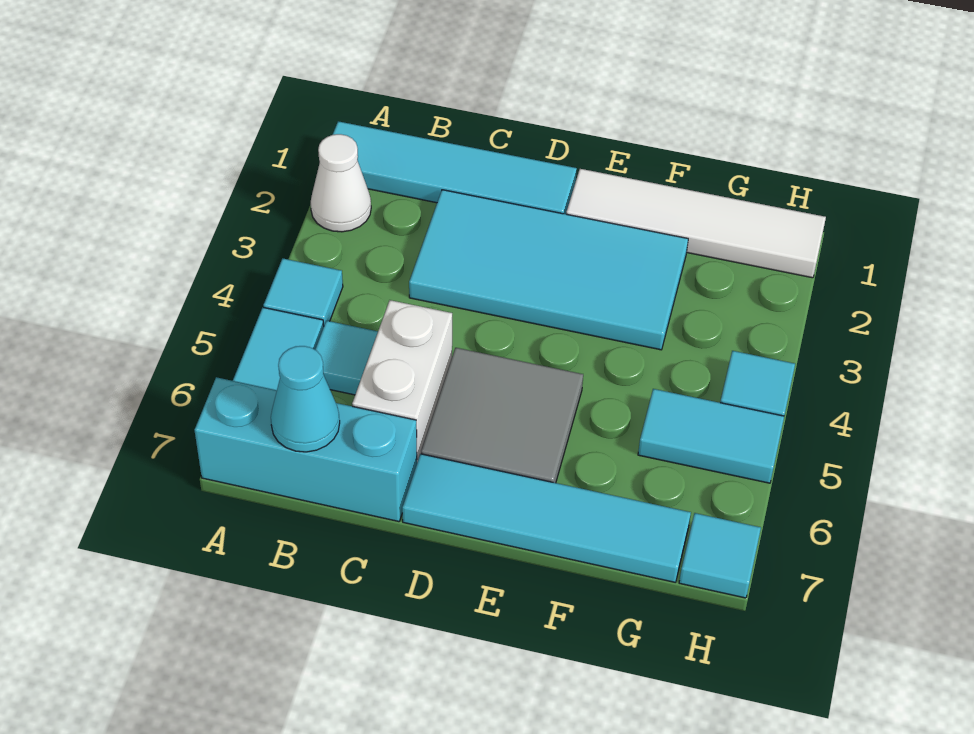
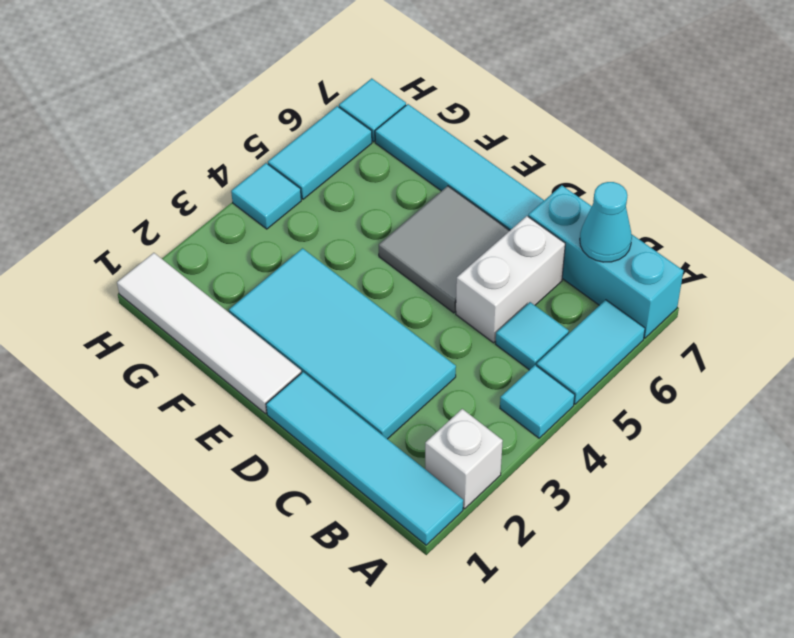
white 1x1 cone [311,134,371,232] -> white 1x1 brick [425,409,503,509]
cyan 1x2 tile [638,389,784,483] -> cyan 1x2 tile turned to [268,106,372,199]

